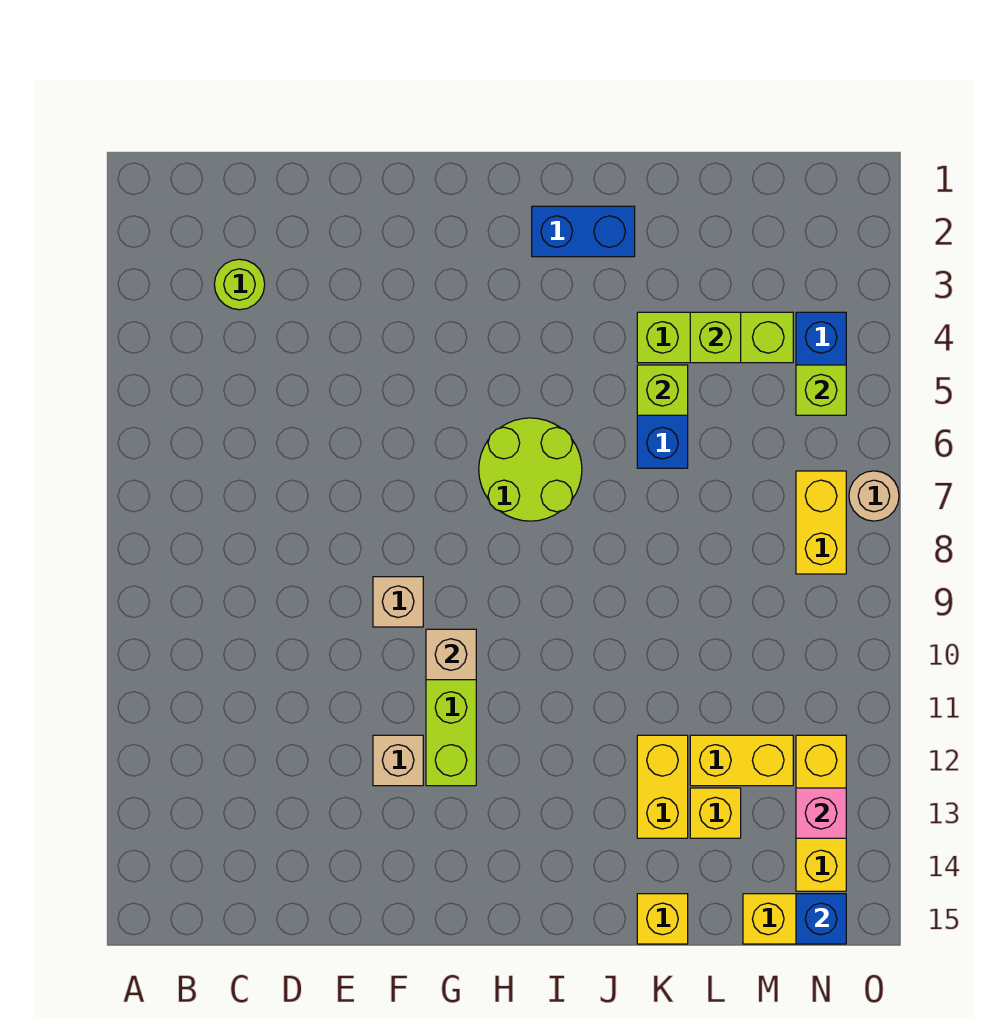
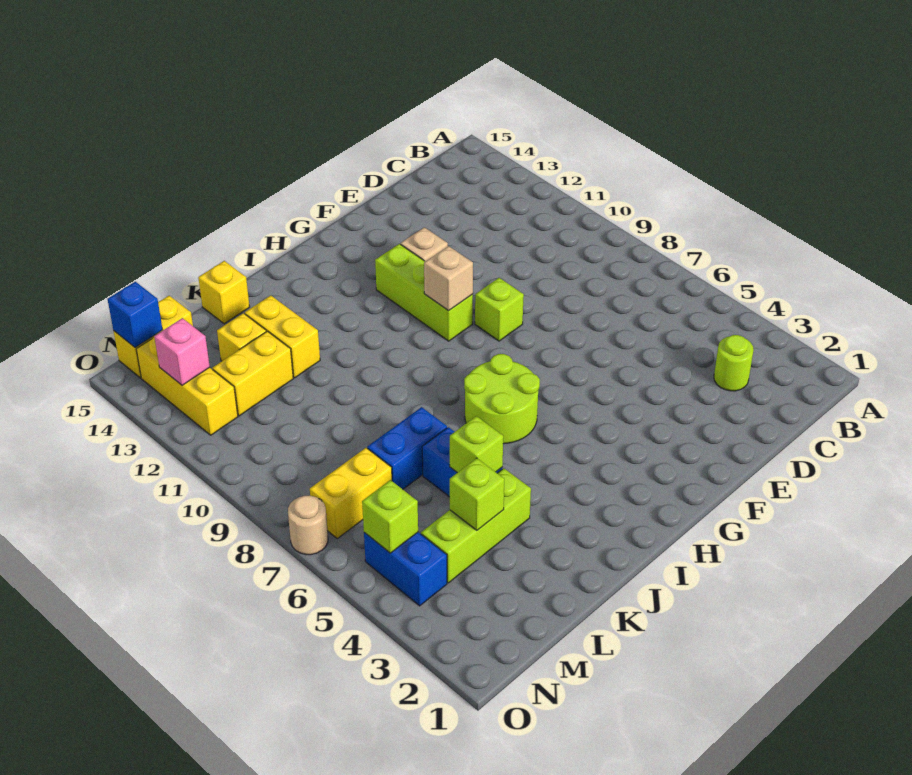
tan 1x1 brick [373,577,423,627] -> lime 1x1 brick [475,278,524,341]
blue 1x2 brick [532,206,635,257] -> blue 1x2 brick moved to [367,407,447,489]
yellow 1x2 brick [796,471,846,574] -> yellow 1x2 brick turned to [310,448,392,539]

